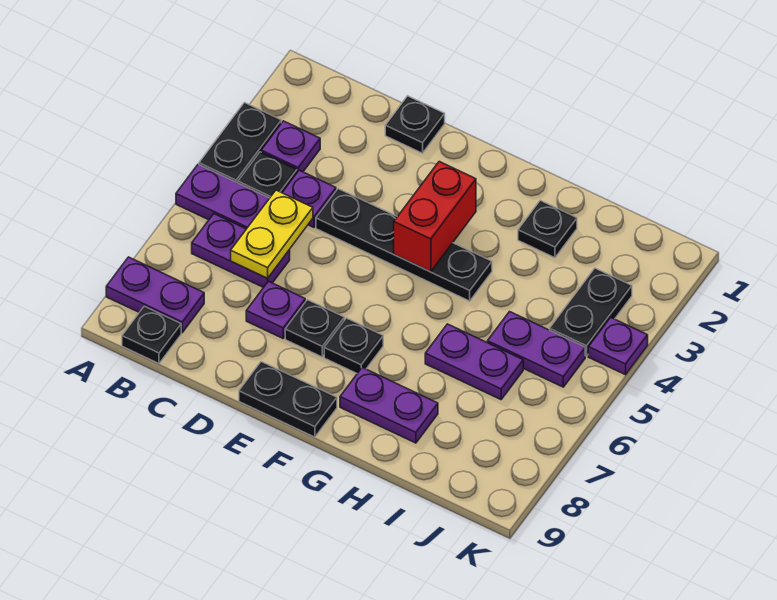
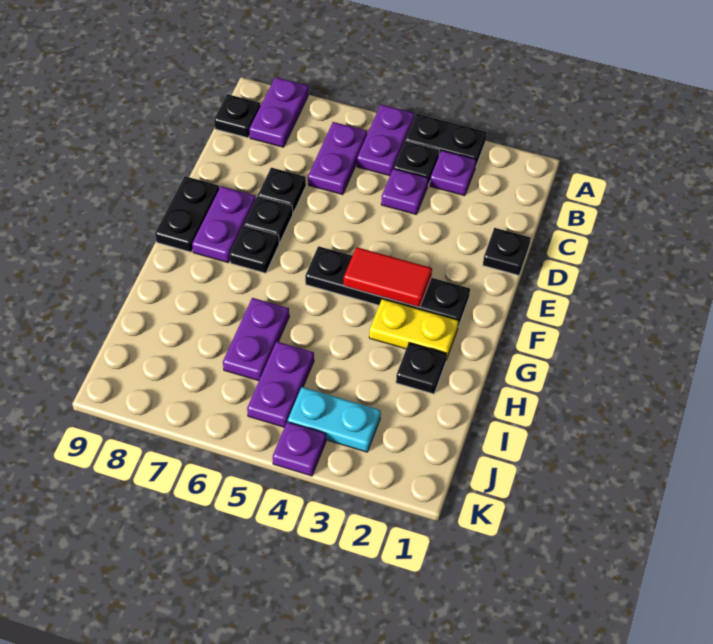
yellow 1x2 plate [231,190,313,278] -> yellow 1x2 plate moved to [369,299,459,360]
black 1x4 plate [316,189,492,301] -> black 1x4 plate turned to [305,246,470,327]
purple 1x1 plate [246,281,305,338] -> black 1x1 plate [258,168,306,213]
red 1x2 brick [394,162,476,272] -> red 1x2 tile [344,247,432,307]
purple 1x2 plate [340,367,438,443] -> purple 1x2 plate moved to [192,186,256,263]
black 1x2 plate [550,268,632,356] -> cyan 1x2 plate [288,387,381,452]

